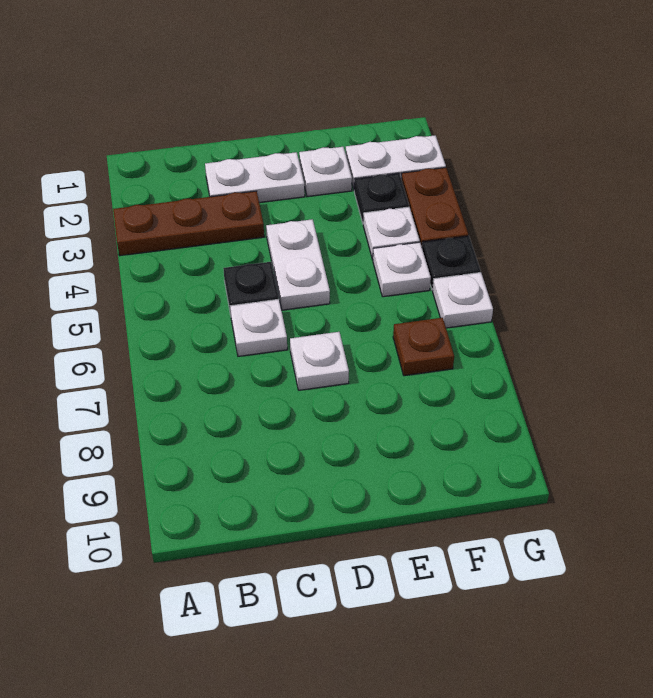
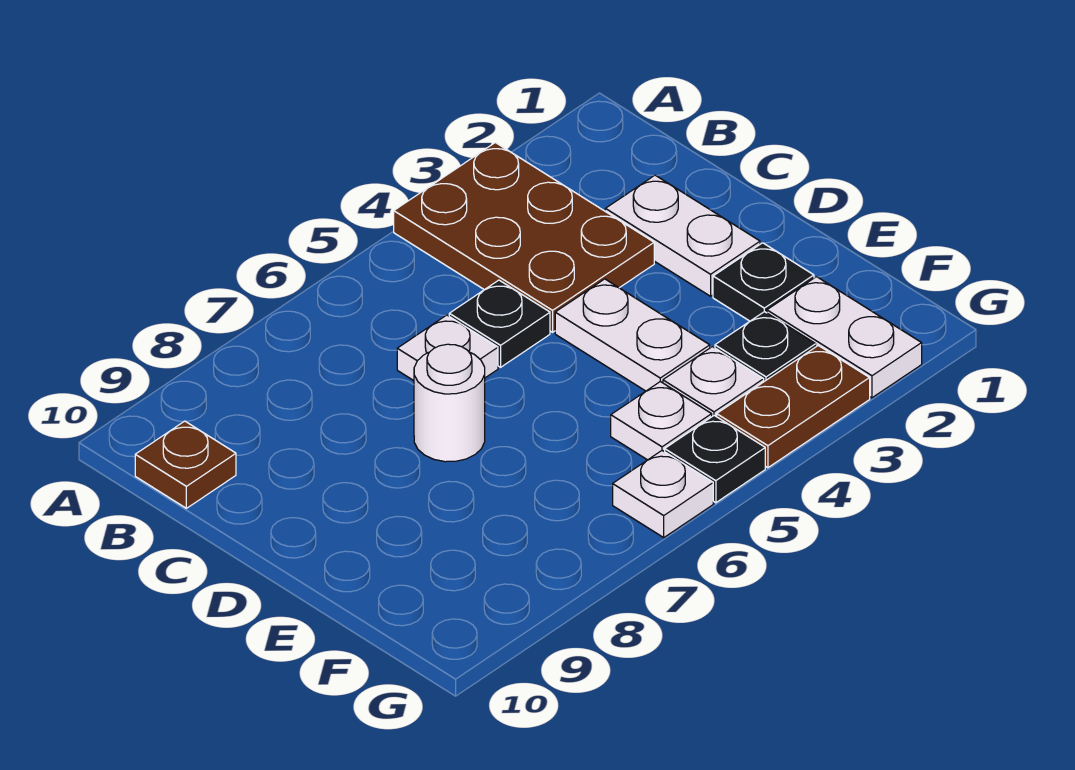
brown 1x3 plate [113,191,264,256] -> brown 2x3 plate [394,143,654,332]
white 1x2 plate [266,219,330,310] -> white 1x2 plate turned to [555,279,710,391]
white 1x1 plate [290,332,349,390] -> white 1x1 round brick [414,344,485,462]
white 1x1 plate [299,147,352,196] -> black 1x1 plate [713,243,814,321]
brown 1x1 plate [393,318,454,376] -> brown 1x1 plate moved to [135,421,236,508]

